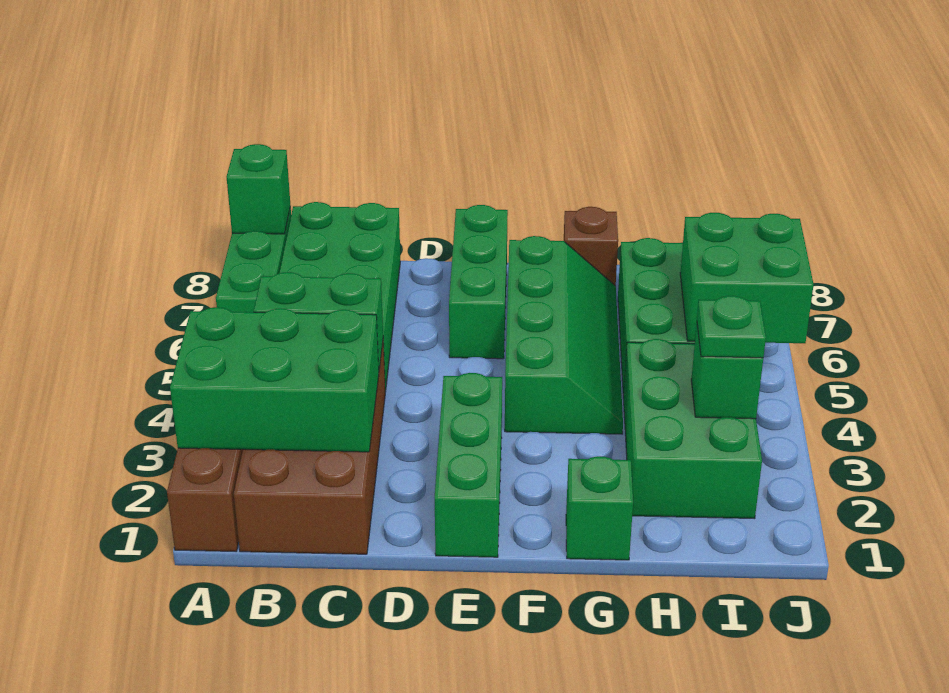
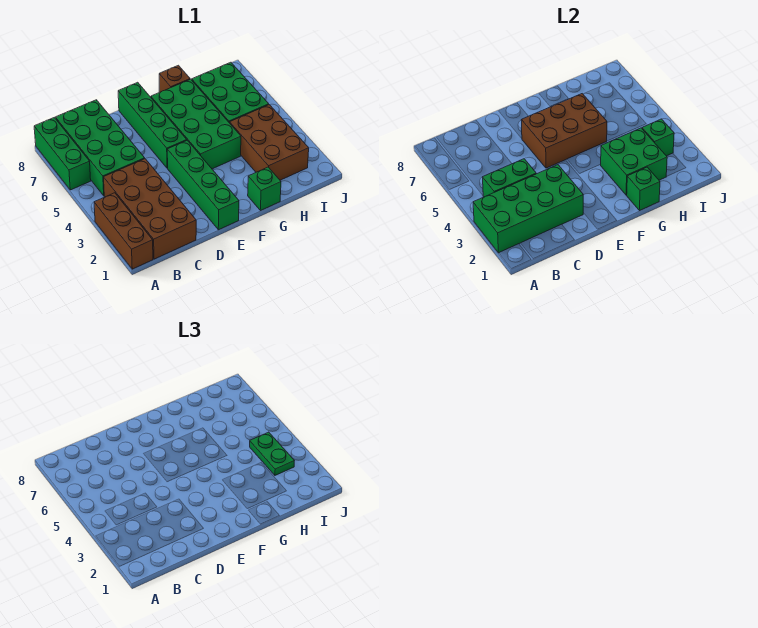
green 2x3 brick [170,307,379,452] -> green 2x4 brick [473,165,583,253]
green 1x1 brick [227,144,290,234] -> green 1x1 brick moved to [627,167,660,211]
green 1x3 brick [435,373,502,557] -> green 1x4 brick [167,140,239,230]
none -> brown 2x3 brick [522,94,607,168]
green 1x3 brick [449,205,508,359] -> green 1x4 brick [118,82,187,168]
green 2x4 slope [505,236,623,434] -> green 2x4 brick [151,79,241,169]
green 2x3 brick [623,339,762,519] -> brown 2x3 brick [230,105,309,180]
green 1x1 plate [697,296,766,358] -> green 1x2 plate [250,432,294,475]
green 2x2 brick [680,213,814,343] -> green 2x2 brick moved to [601,128,667,195]

